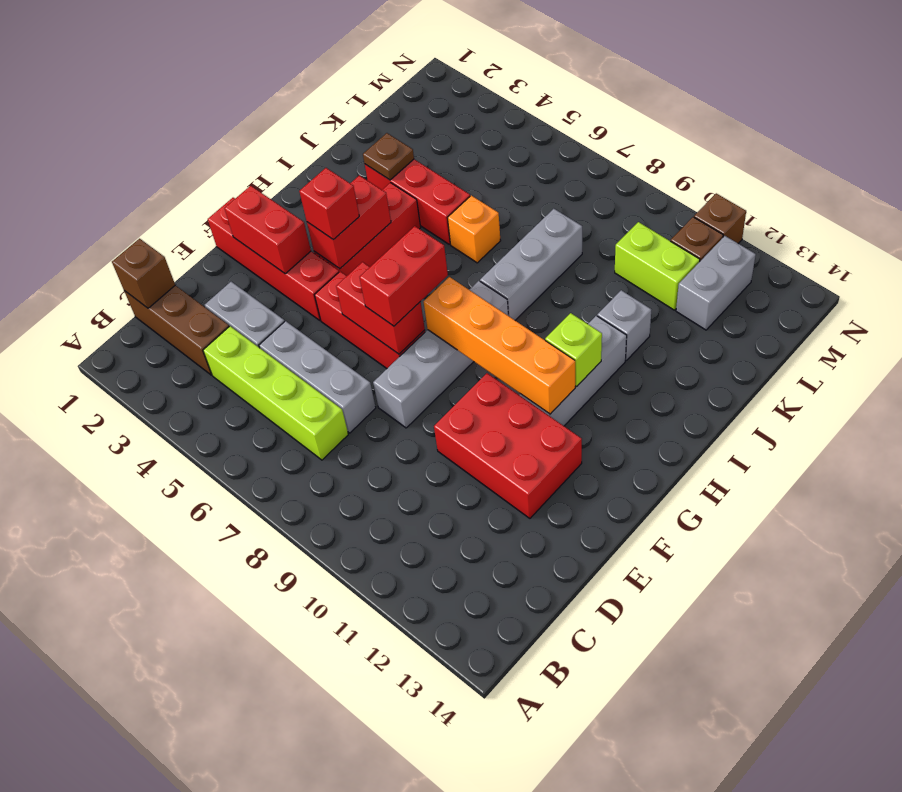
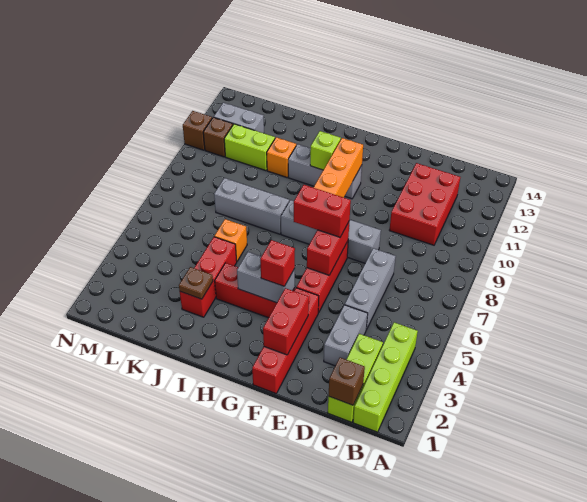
brown 1x3 brick [124,285,229,375] -> lime 1x3 brick [328,334,383,422]
lime 1x4 brick [203,326,348,460] -> lime 1x4 brick moved to [353,322,418,432]
red 2x3 brick [434,373,582,518] -> red 2x3 brick moved to [389,163,460,245]
red 1x2 brick [307,175,391,269] -> grey 1x2 brick [237,252,295,303]
grey 1x1 brick [597,290,651,361] -> orange 1x1 brick [267,137,296,177]
lime 1x2 brick [615,222,700,310] -> lime 1x2 brick turned to [224,124,275,171]

